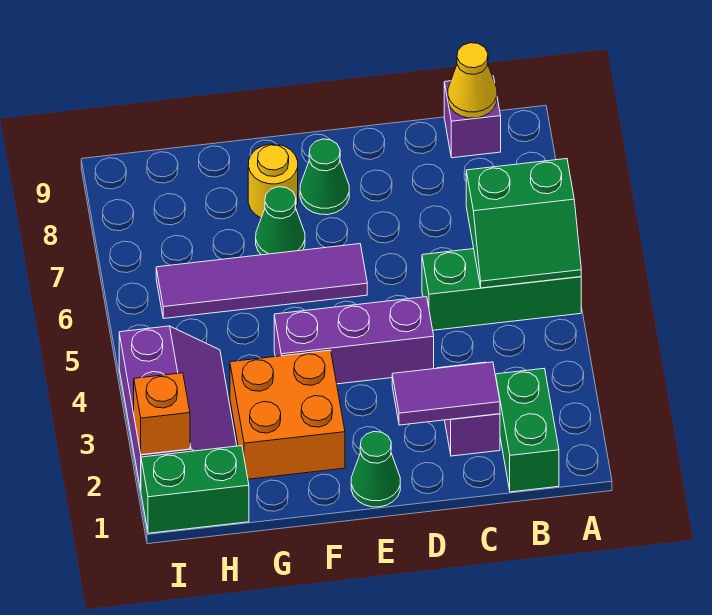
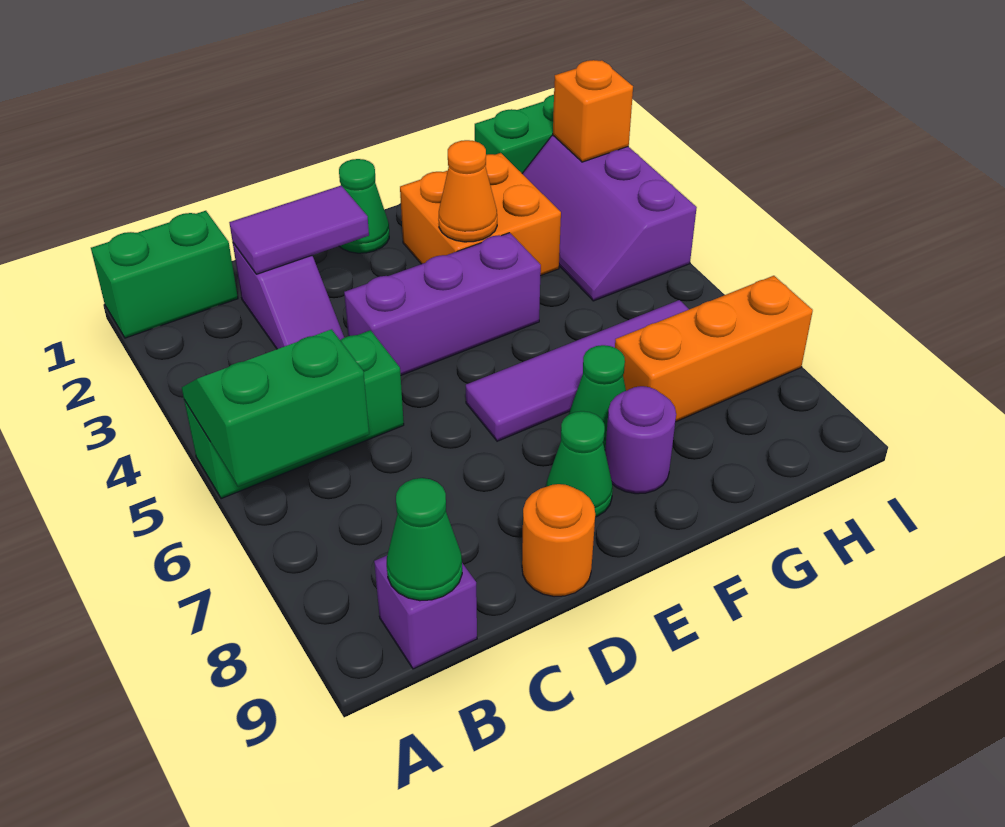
green 1x2 brick [496,369,559,492] -> green 1x2 brick turned to [91,211,238,338]
yellow 1x1 cone [448,43,497,118] -> green 1x1 cone [387,478,462,601]
none -> orange 1x1 round brick [522,484,595,597]
none -> orange 1x1 cone [439,140,497,242]
yellow 1x1 round brick [248,144,298,218] -> purple 1x1 round brick [605,386,676,494]
none -> orange 1x3 brick [615,276,813,422]

